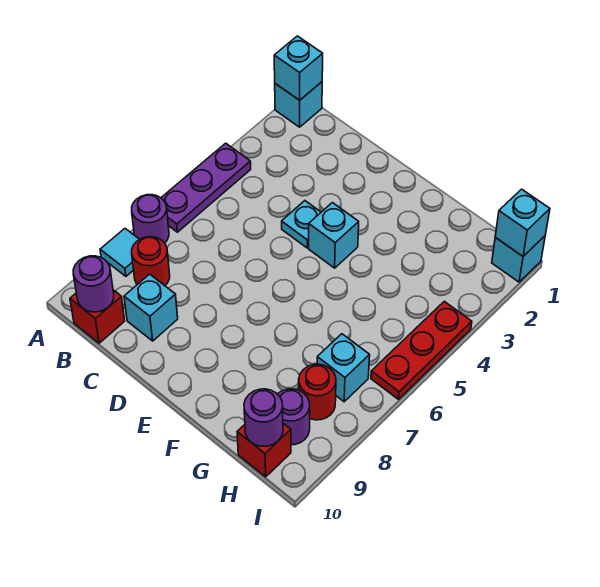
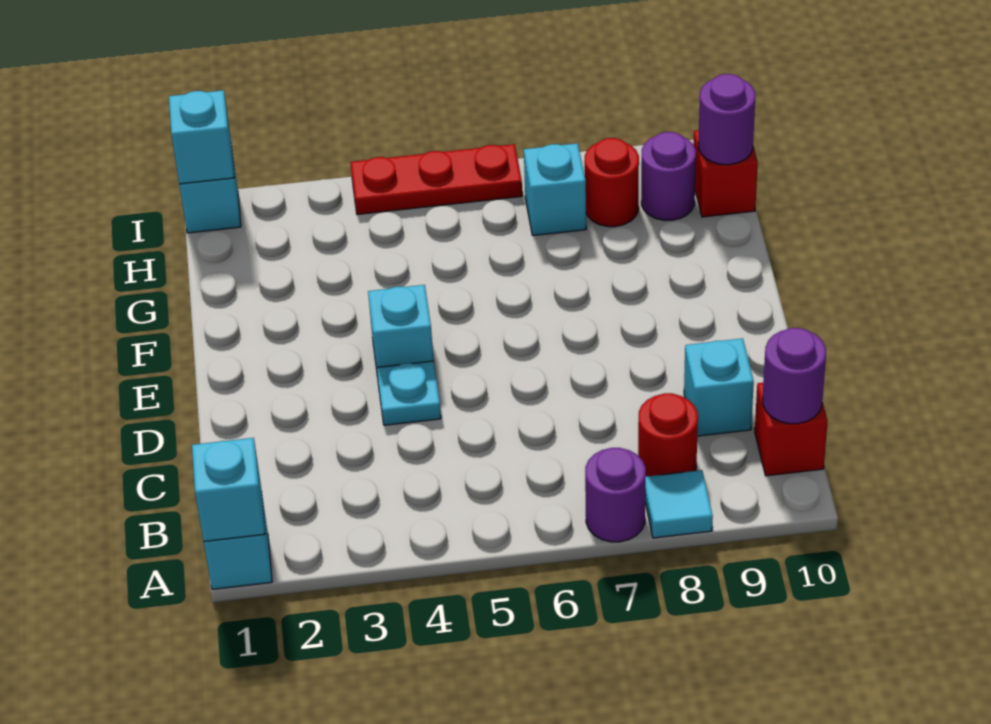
purple 1x3 plate [161,143,251,232] -> none

